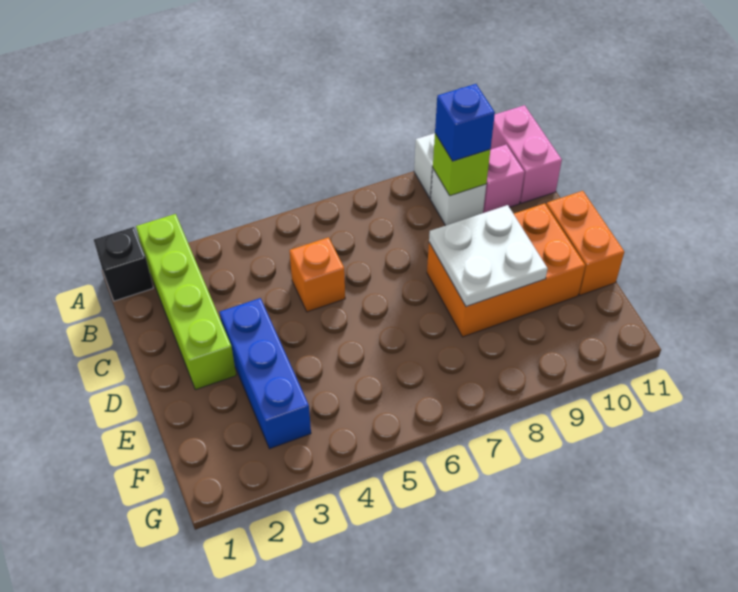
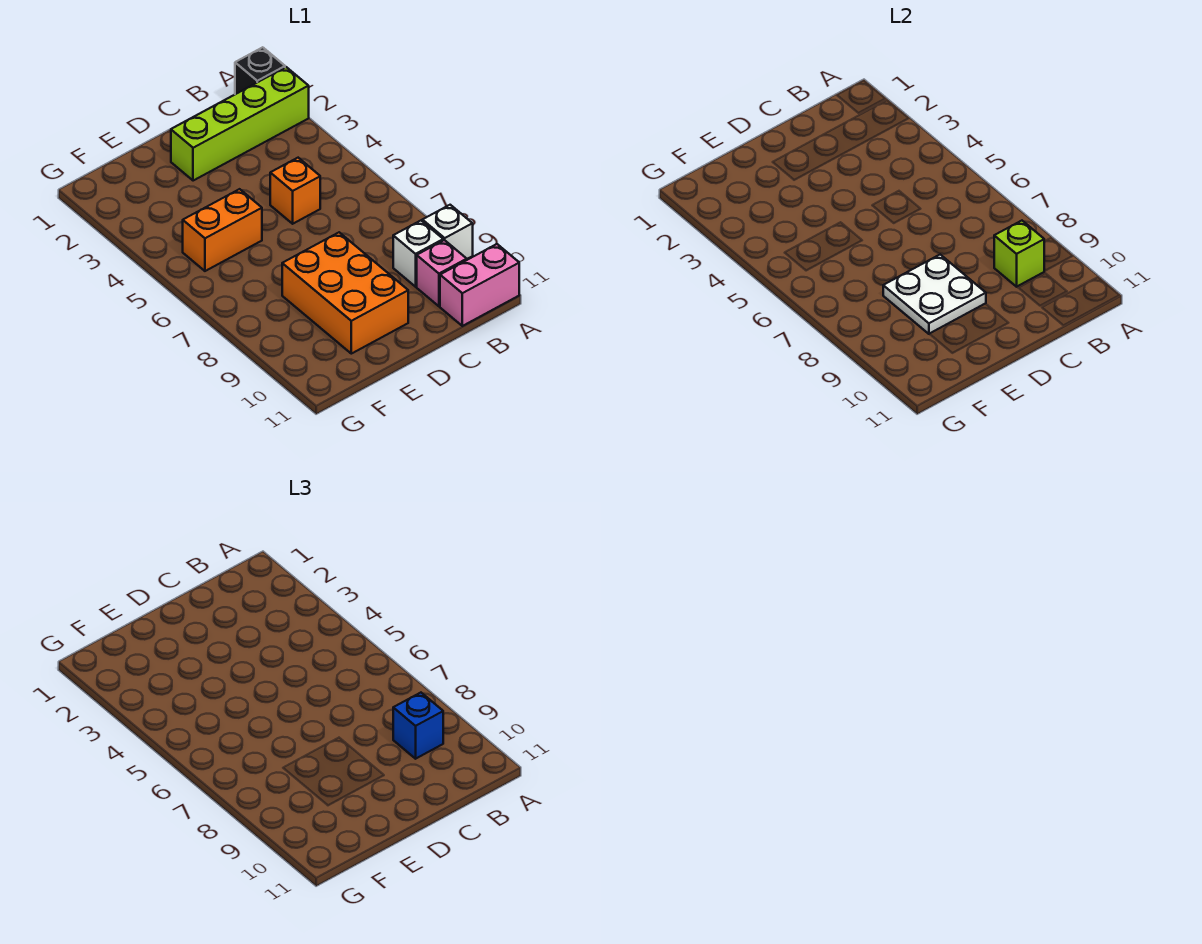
blue 1x3 brick [220,298,311,449] -> none
orange 1x2 brick [546,191,624,295] -> orange 1x2 brick moved to [183,189,262,271]

